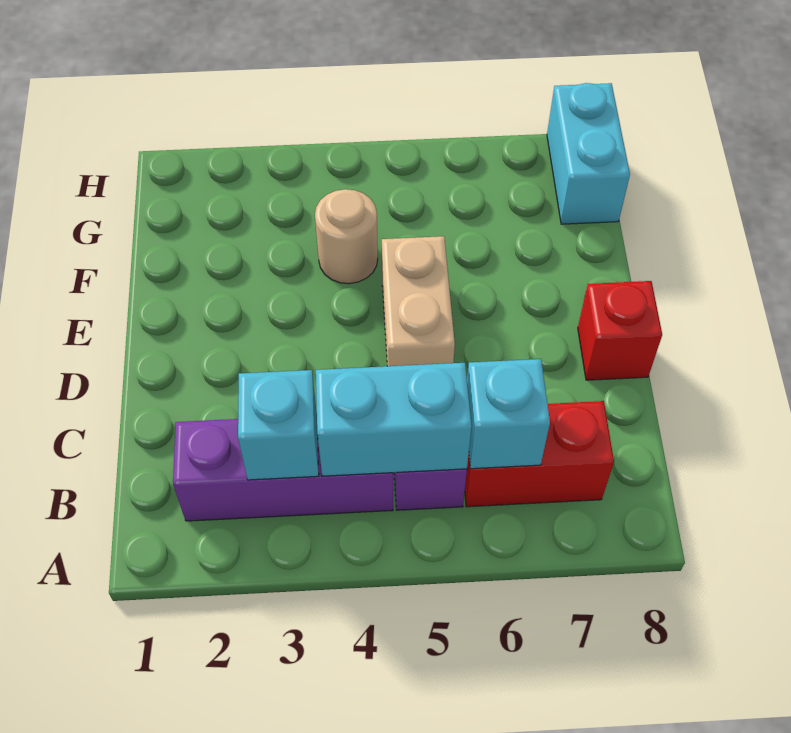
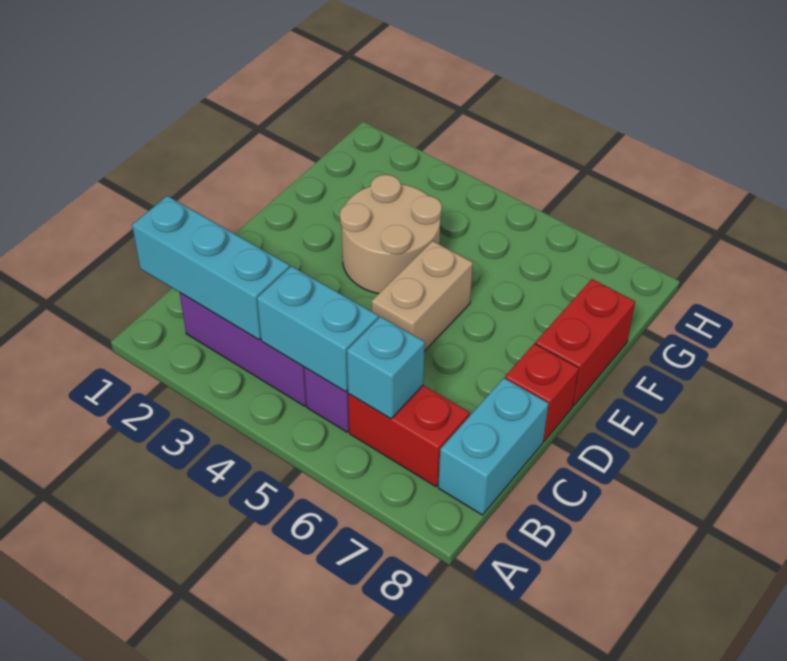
cyan 1x1 brick [238,370,319,480] -> cyan 1x3 brick [132,196,289,340]
none -> red 1x2 brick [536,279,635,406]
tan 1x1 round brick [315,189,378,284] -> tan 2x2 round brick [340,175,442,294]
cyan 1x2 brick [547,83,630,224] -> cyan 1x2 brick moved to [438,378,549,515]

